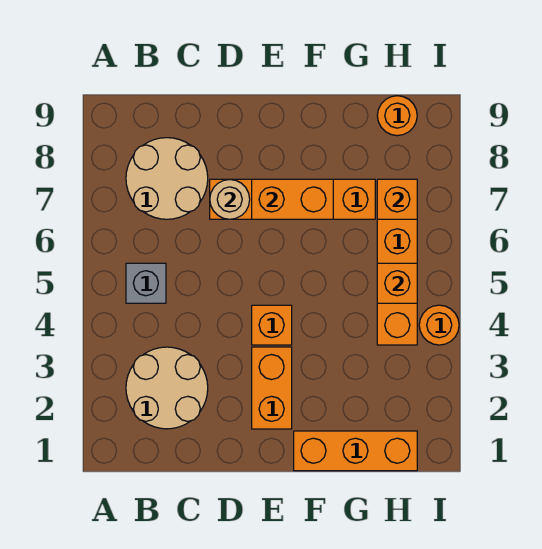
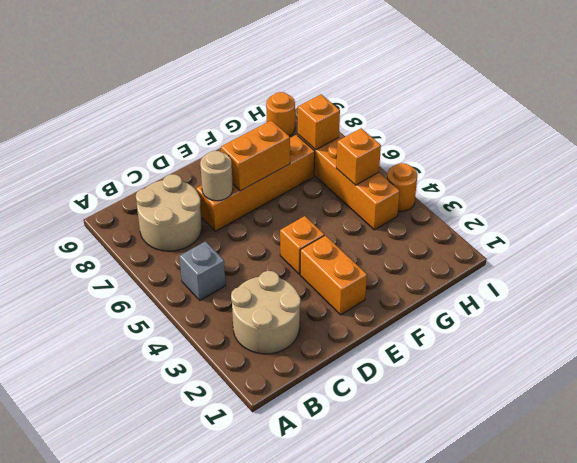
orange 1x3 brick [294,431,417,471] -> none

